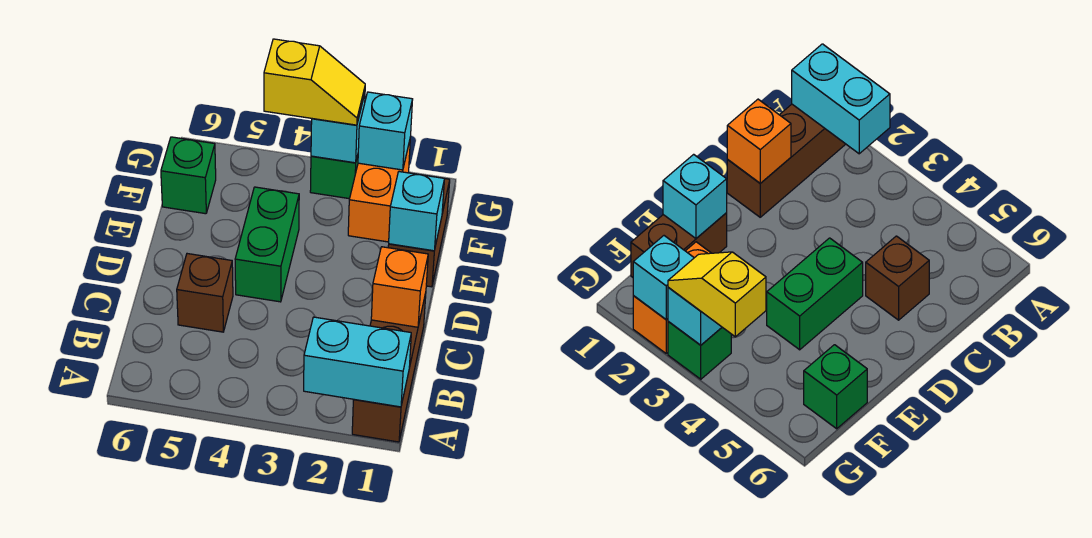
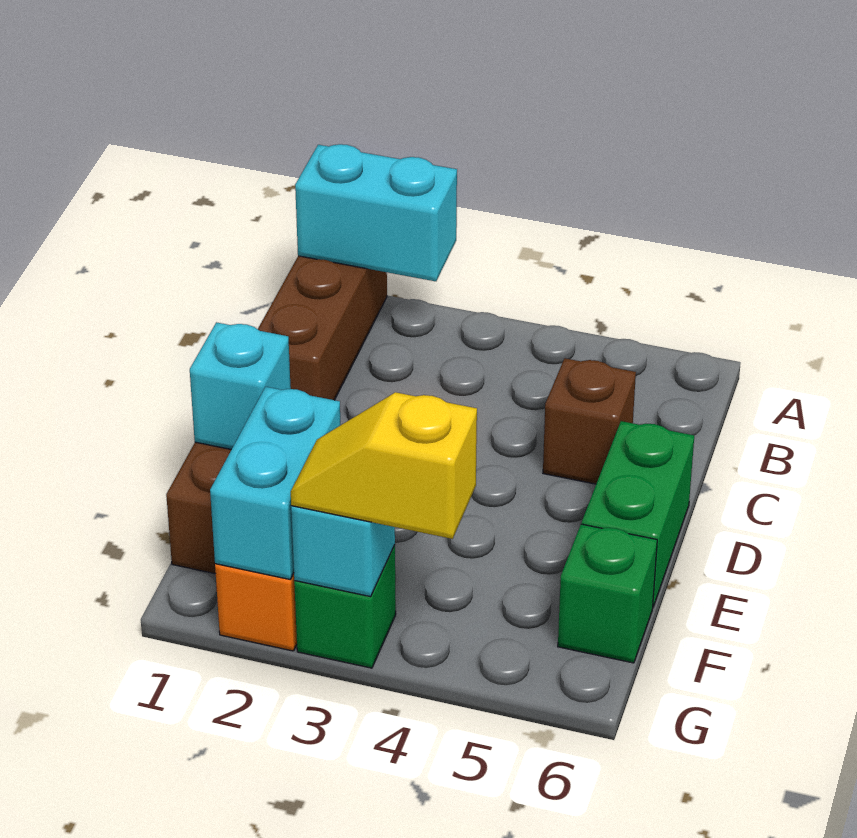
orange 1x1 brick [371,247,428,327] -> none
green 1x2 brick [235,187,299,302] -> green 1x2 brick moved to [582,421,694,607]
cyan 1x1 brick [358,92,413,170] -> cyan 1x2 brick [210,387,340,579]

